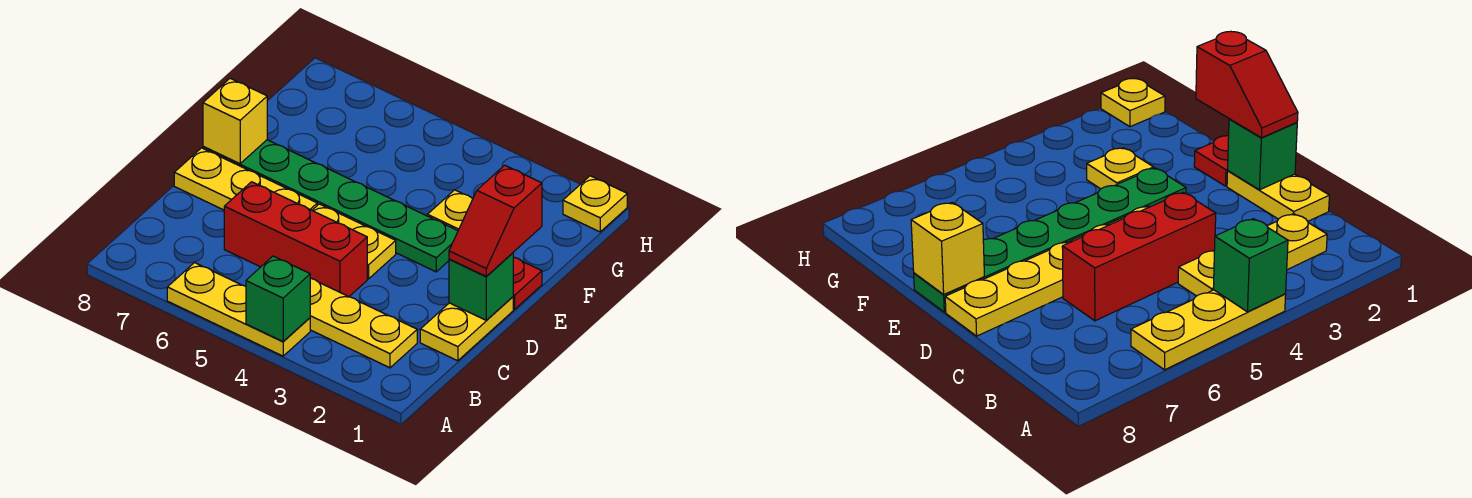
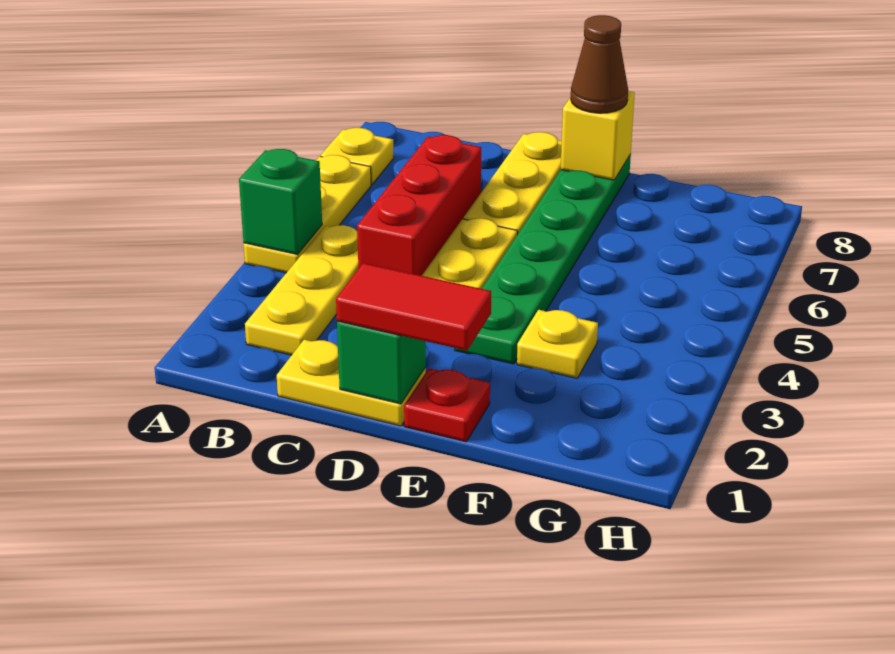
red 1x2 slope [449,165,542,277] -> red 1x2 tile [336,263,491,351]
none -> brown 1x1 cone [571,15,628,113]
yellow 1x1 plate [563,176,627,232] -> yellow 1x1 plate moved to [321,128,394,185]

